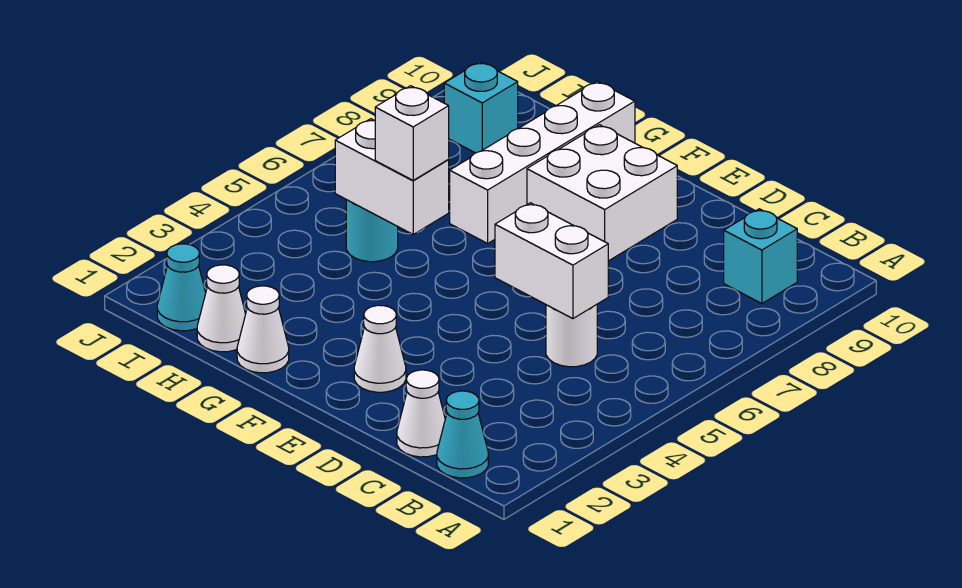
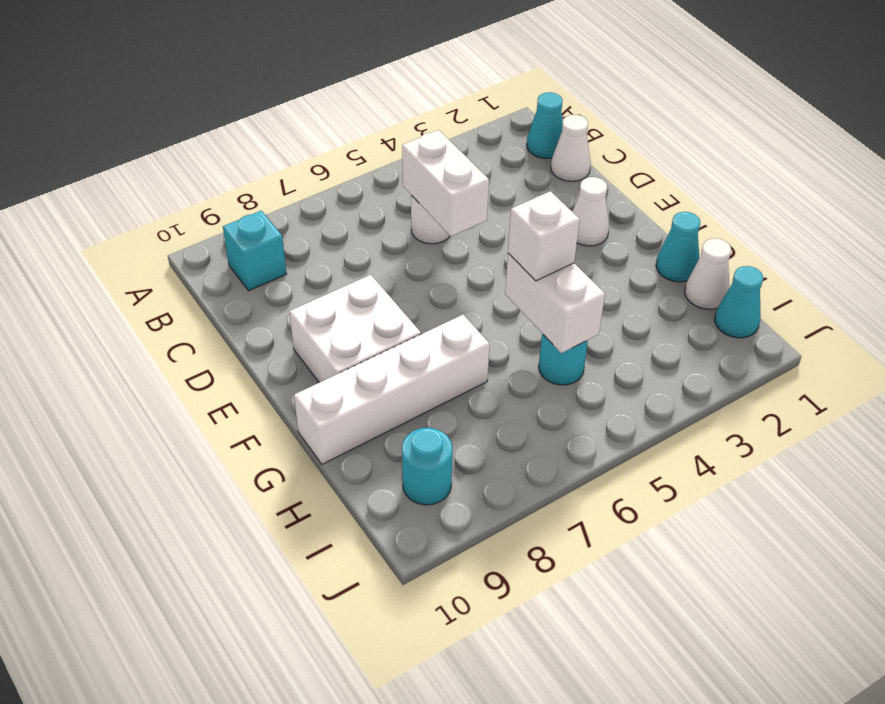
white 1x1 cone [237,286,289,373] -> cyan 1x1 cone [656,212,700,282]
cyan 1x1 brick [444,62,518,153] -> cyan 1x1 round brick [402,428,452,505]

